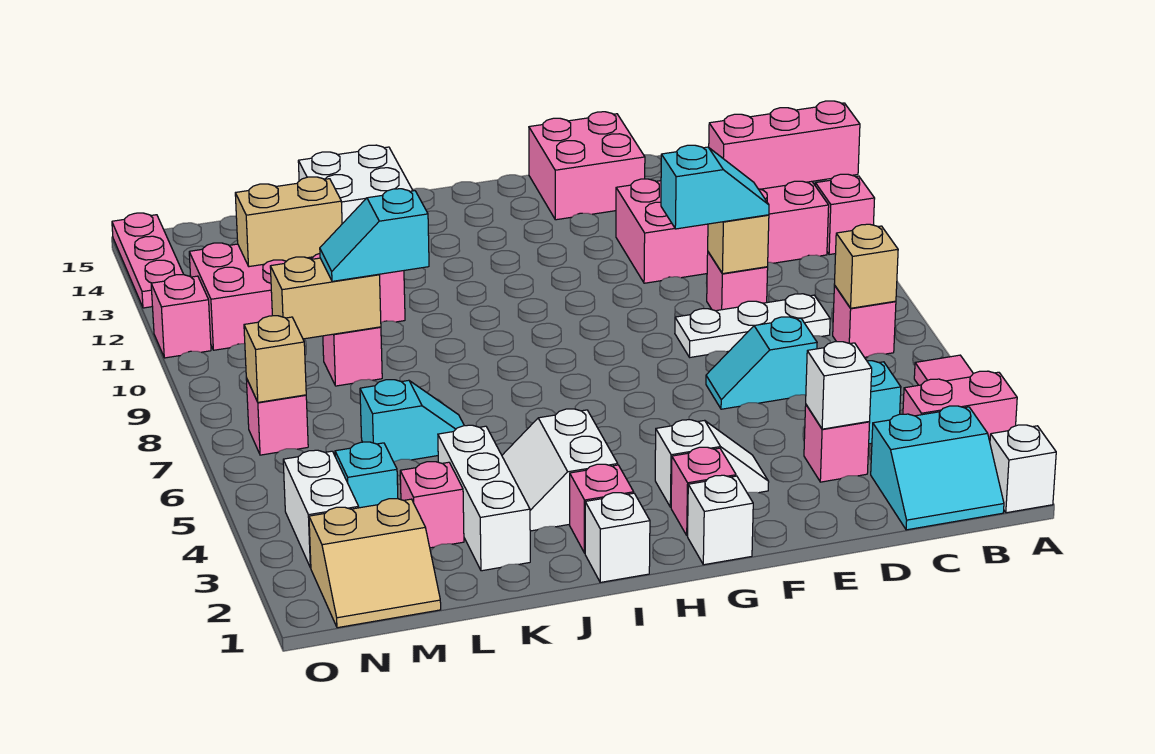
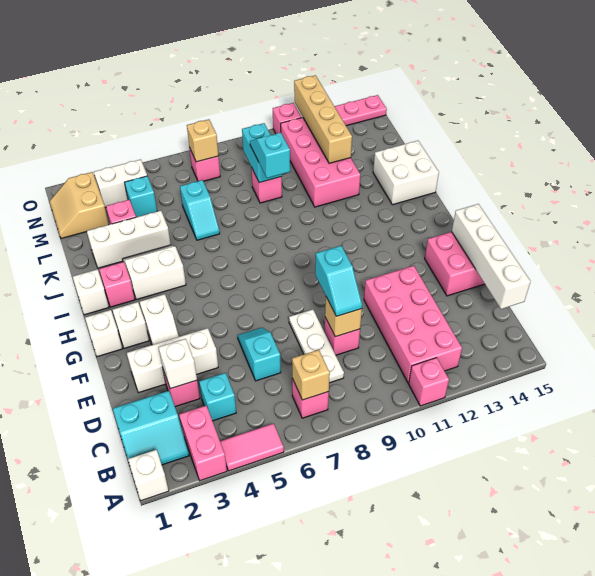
pink 1x3 brick [709,101,860,189] -> none
cyan 2x2 slope [871,406,1004,530] -> cyan 2x2 slope turned to [113,391,189,465]
none -> white 1x4 brick [452,204,531,309]
none -> white 1x3 brick [127,328,218,393]
pink 1x1 brick [671,447,736,536] -> white 1x1 brick [113,302,149,348]
tan 1x2 brick [270,257,381,339] -> cyan 1x2 brick [242,123,282,183]
tan 1x2 brick [235,177,342,267] -> tan 1x4 brick [294,75,352,163]

